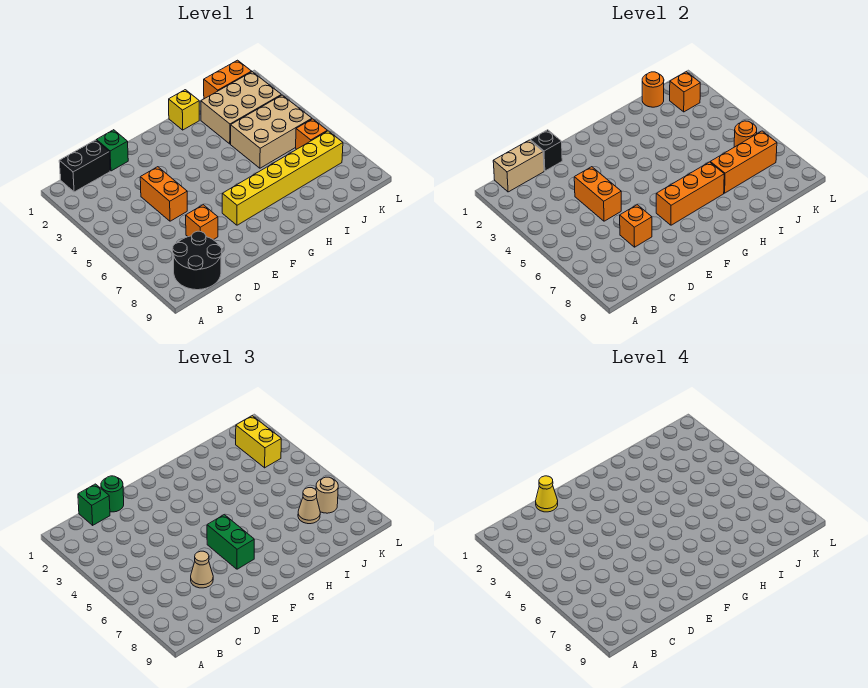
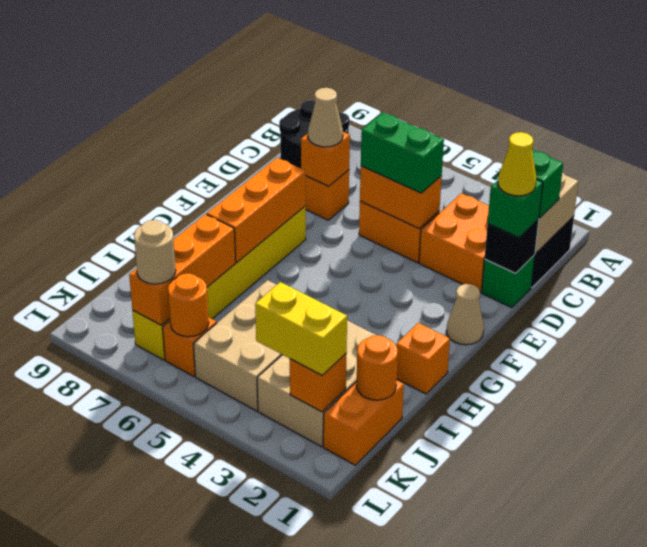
none -> orange 2x2 brick [419,193,489,292]
green 1x1 round brick [101,476,124,512] -> green 1x1 brick [488,179,543,238]
green 1x2 brick [207,515,254,569] -> green 1x2 brick moved to [361,113,444,193]
yellow 1x1 brick [169,90,199,130] -> orange 1x1 brick [396,323,450,394]
tan 1x1 cone [298,488,320,524] -> tan 1x1 cone moved to [447,284,484,345]

